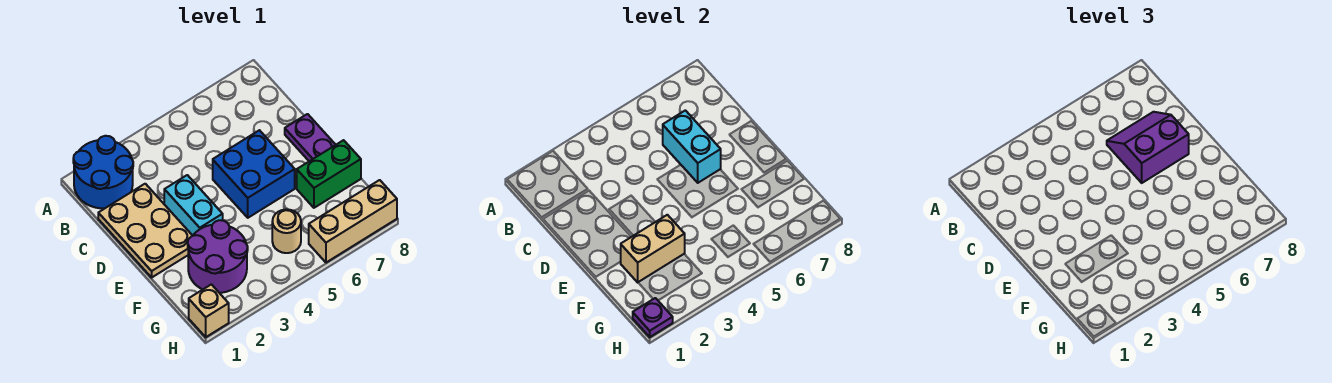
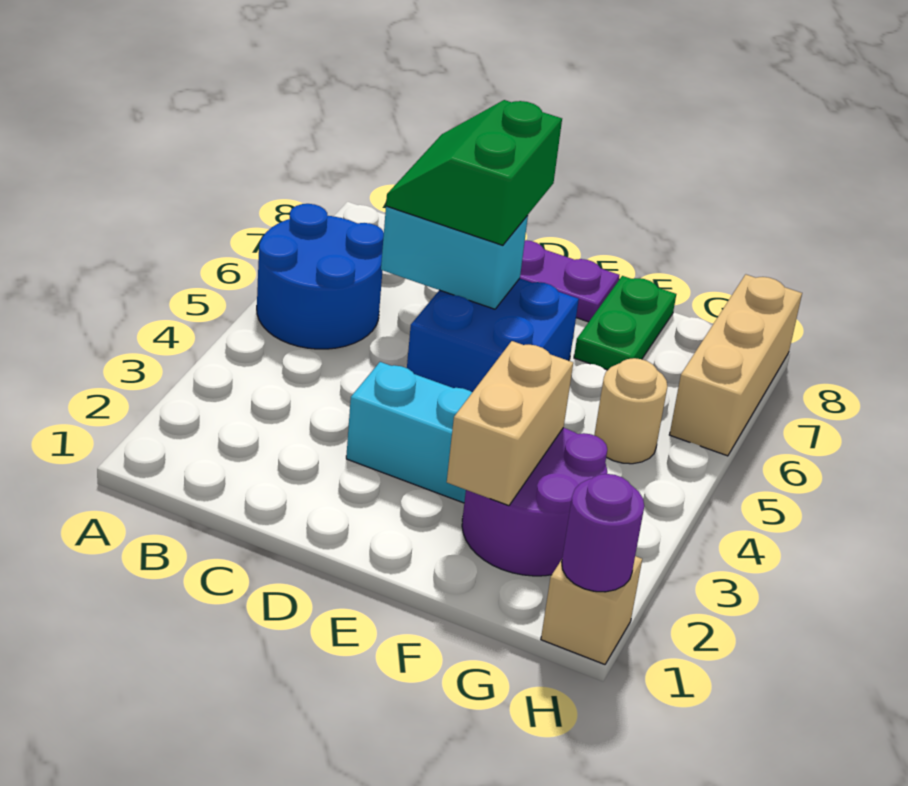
blue 2x2 round brick [73,136,133,208] -> blue 2x2 round brick moved to [257,204,384,349]
tan 2x3 plate [98,184,193,277] -> none
purple 2x2 slope [1107,112,1189,183] -> green 2x2 slope [386,100,562,245]
green 1x2 brick [297,140,361,208] -> green 1x2 plate [574,276,676,370]
purple 1x1 plate [633,298,673,337] -> purple 1x1 round brick [562,474,644,592]

